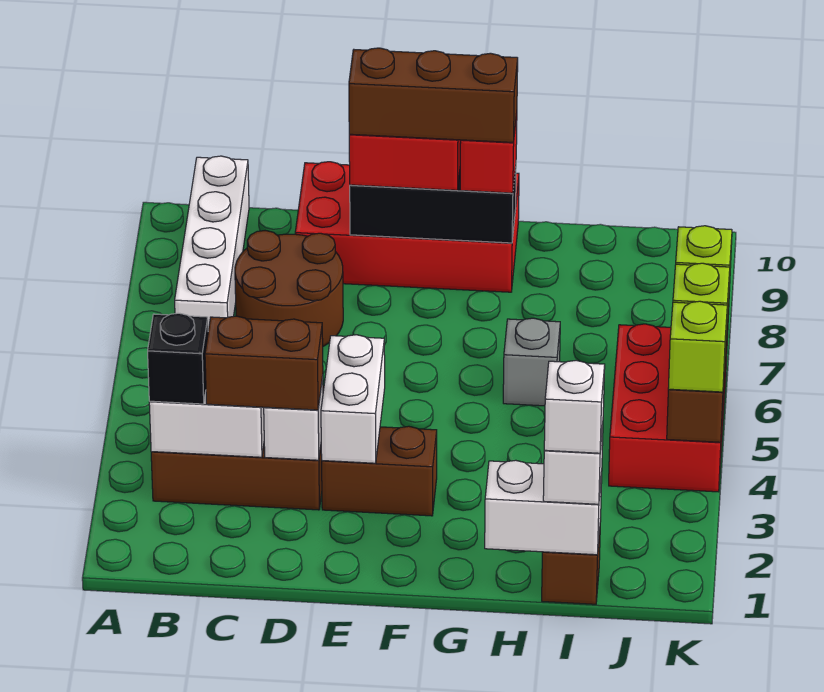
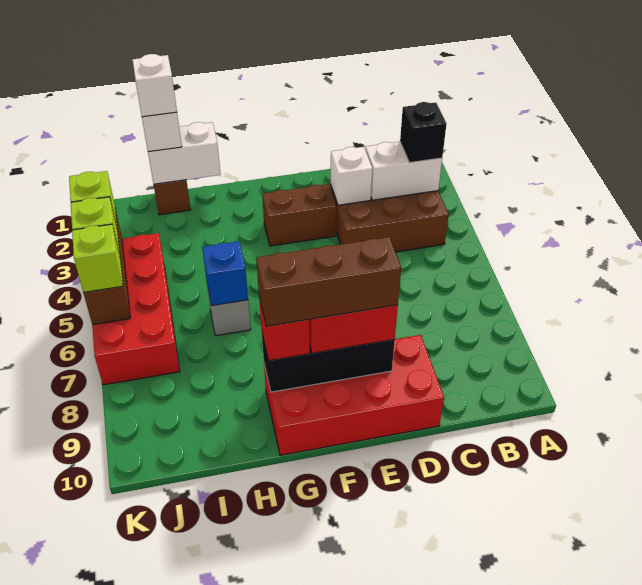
white 1x4 brick [175,156,249,331] -> none
brown 1x2 brick [205,316,323,410] -> none
brown 2x2 round brick [235,231,343,346] -> none
white 1x2 brick [321,335,385,463] -> none
none -> blue 1x1 brick [202,241,248,306]
red 2x3 brick [609,324,728,492] -> red 2x4 brick [92,233,180,385]

